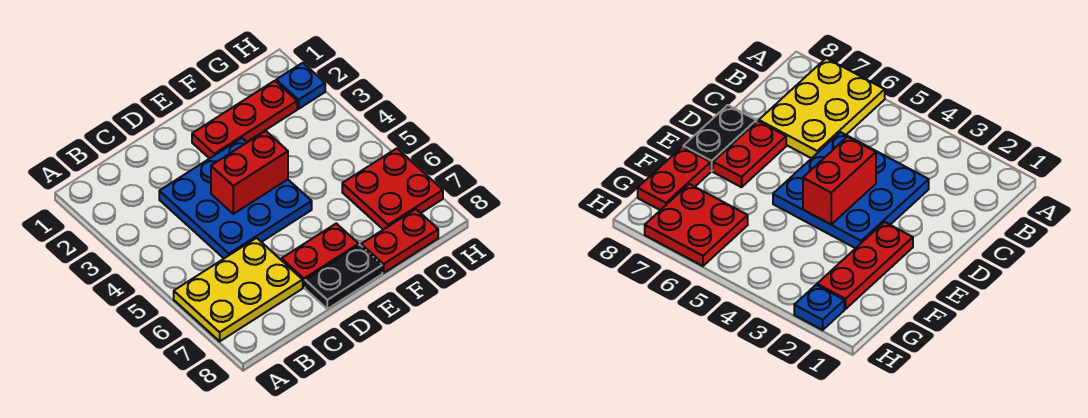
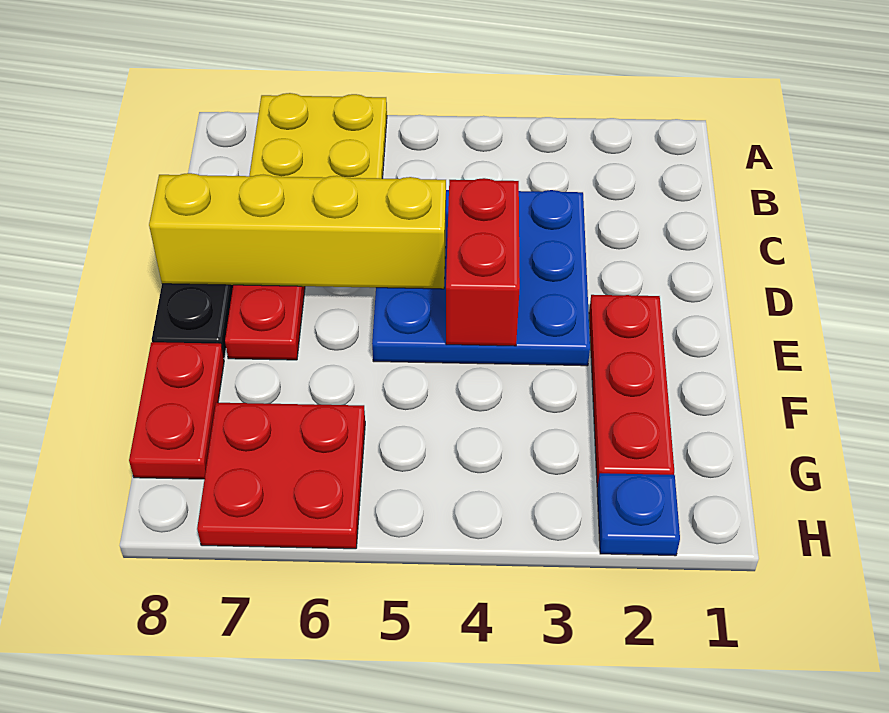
none -> yellow 1x4 brick [149,173,446,289]

